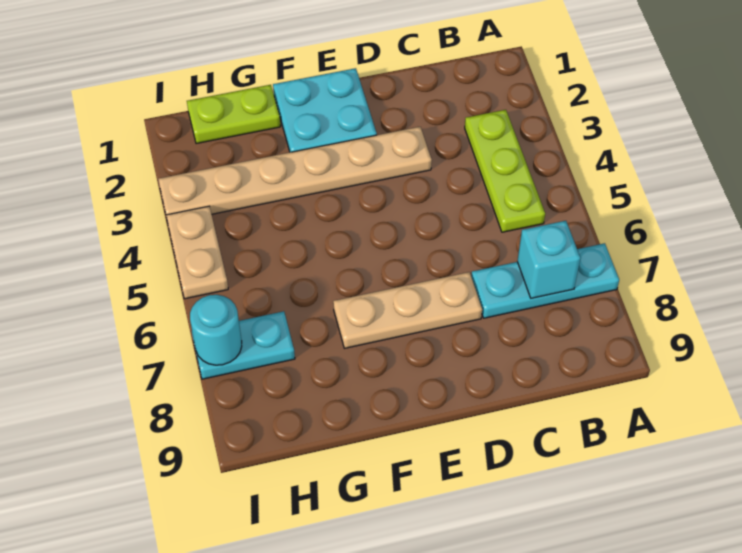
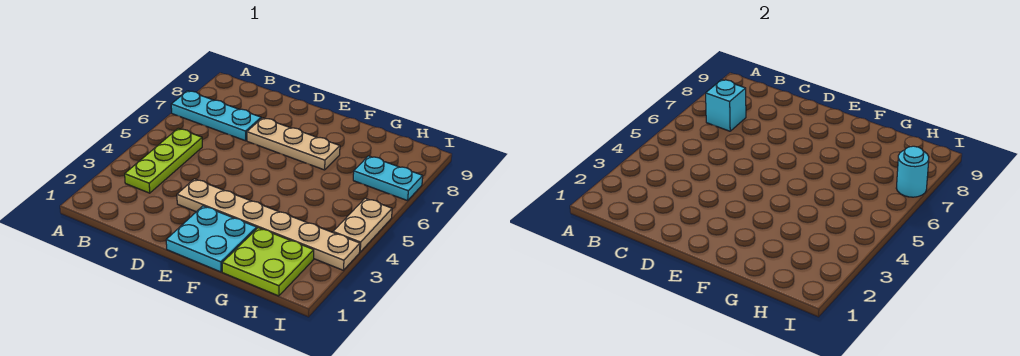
lime 1x2 plate [187,85,281,144] -> lime 2x2 plate [222,228,314,296]

